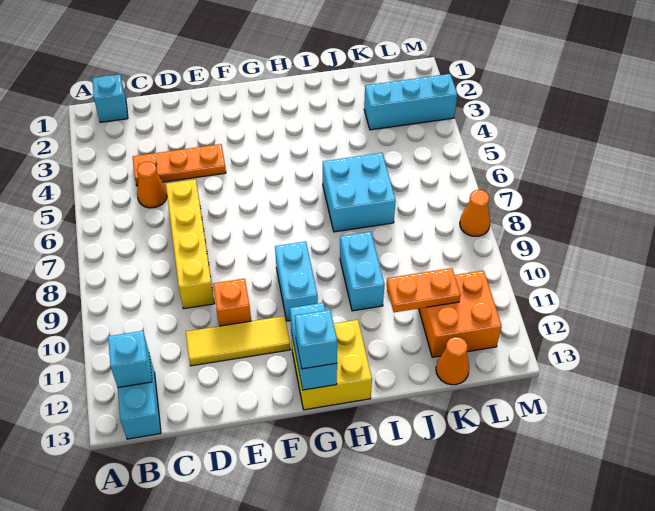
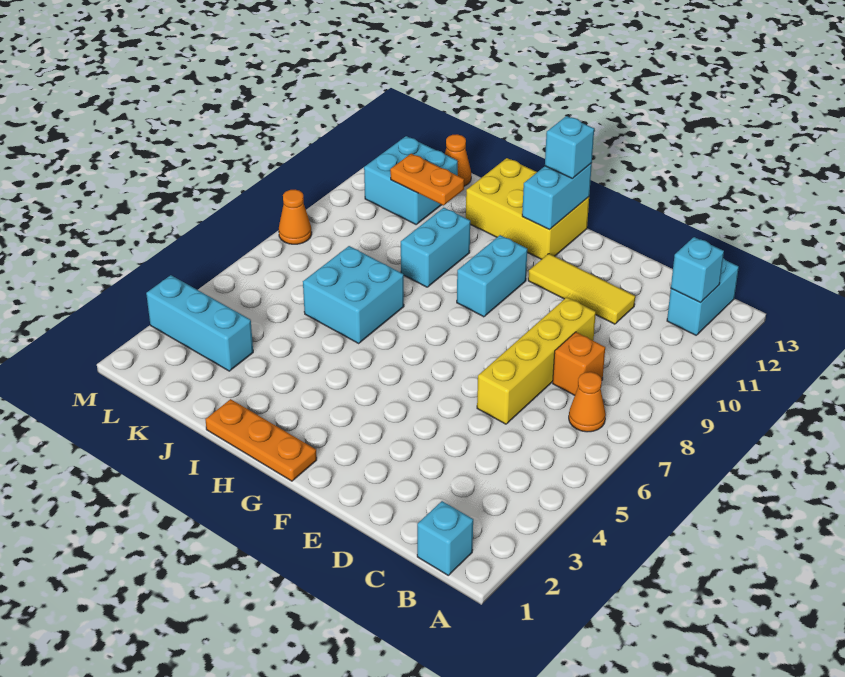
orange 1x3 plate [133,144,226,186] -> orange 1x3 plate moved to [205,399,317,481]
orange 1x1 cone [137,162,167,208] -> orange 1x1 cone moved to [569,372,606,432]
orange 1x1 brick [213,279,251,326] -> orange 1x1 brick moved to [553,332,605,395]
yellow 2x2 brick [291,320,372,410] -> yellow 2x3 brick [466,158,589,259]
orange 2x2 brick [419,270,502,357] -> cyan 2x2 brick [364,136,458,224]

